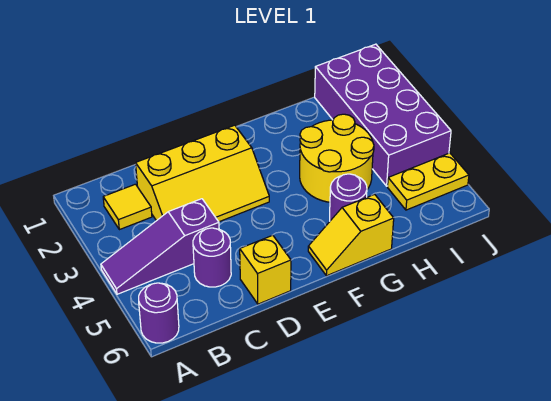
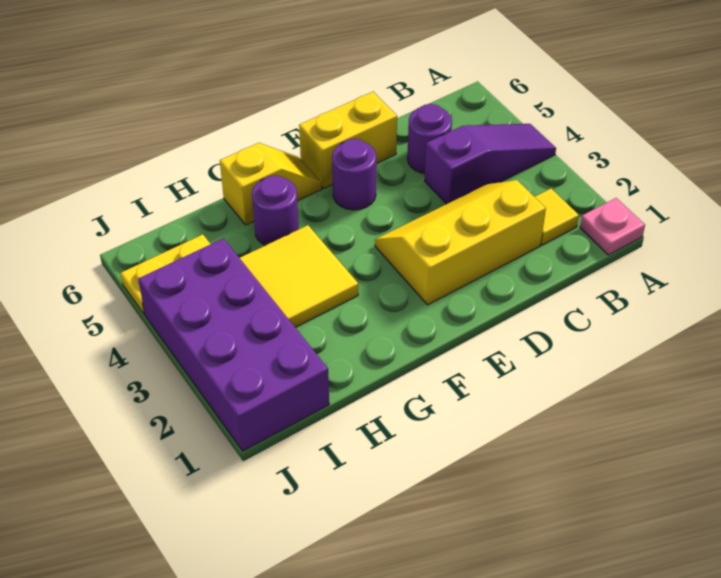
none -> pink 1x1 plate [580,198,645,255]
purple 1x1 round brick [139,283,179,343] -> purple 1x1 round brick moved to [332,139,376,210]
yellow 1x1 brick [240,235,291,304] -> yellow 1x2 brick [299,92,397,188]
yellow 2x2 round brick [300,114,374,202] -> yellow 2x2 tile [240,225,358,327]

